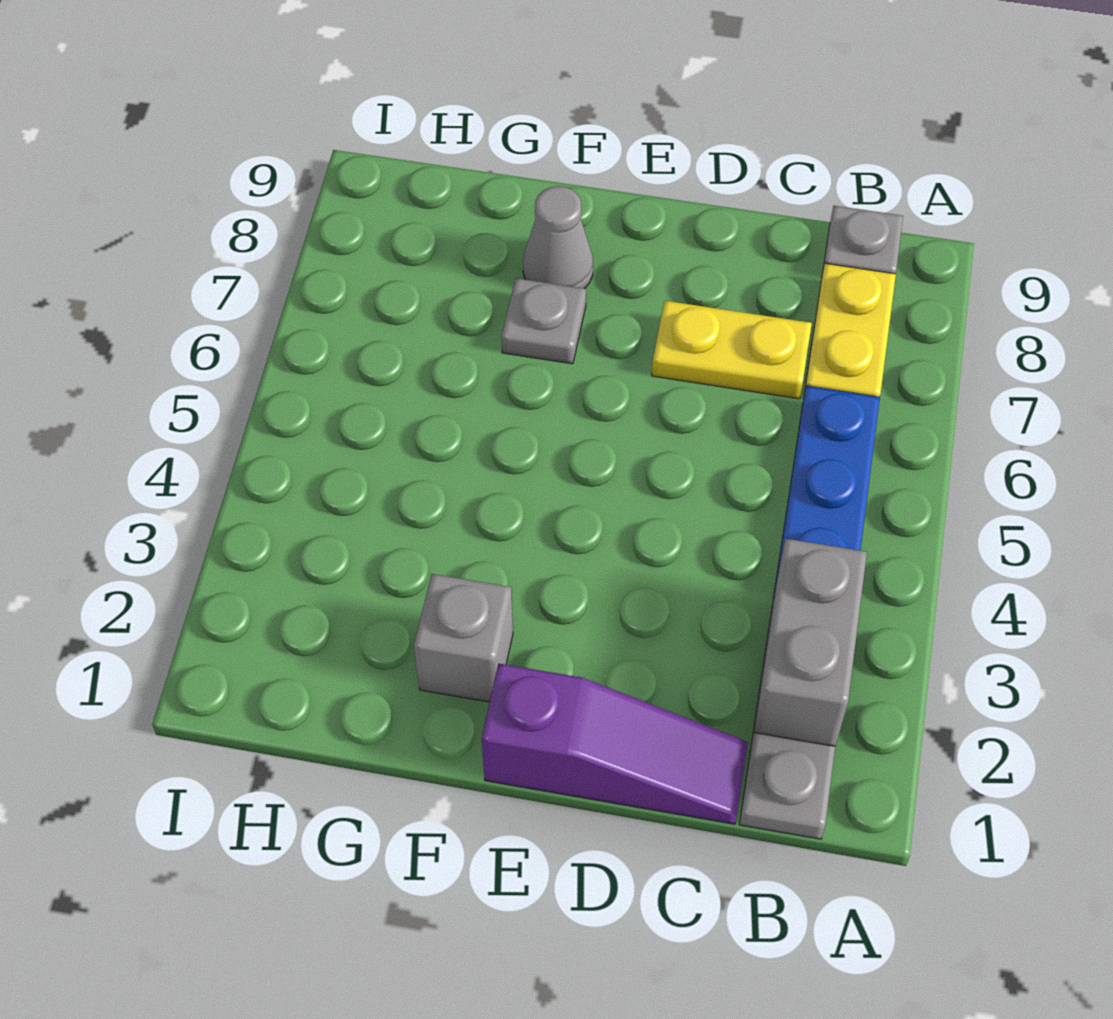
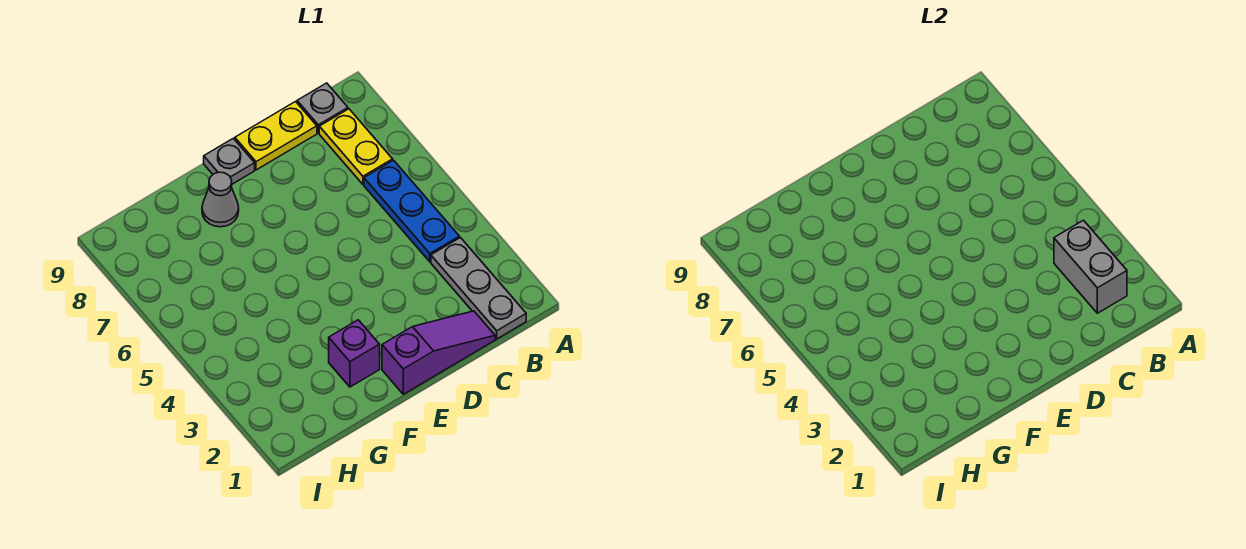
yellow 1x2 plate [652,301,812,399] -> yellow 1x2 plate moved to [235,102,317,170]
grey 1x1 brick [414,574,513,702] -> purple 1x1 brick [329,320,380,387]
grey 1x1 plate [501,278,586,364] -> grey 1x1 plate moved to [204,138,255,184]

